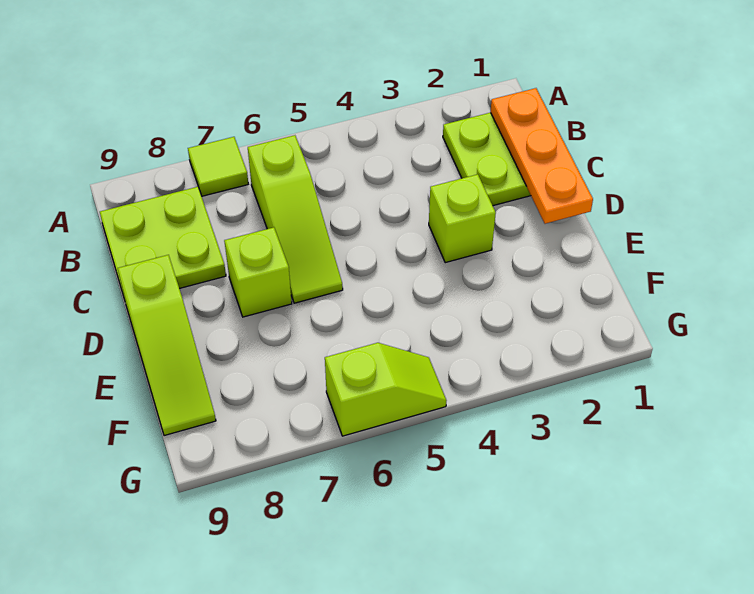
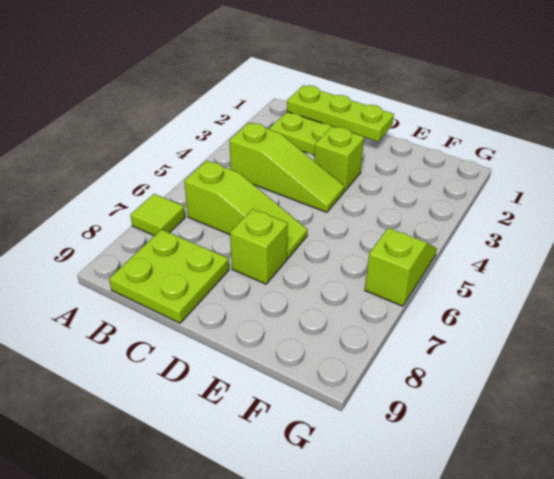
orange 1x3 plate [490,88,593,224] -> lime 1x3 plate [287,85,394,141]
lime 1x3 slope [118,255,216,436] -> lime 1x3 slope moved to [229,123,344,212]

